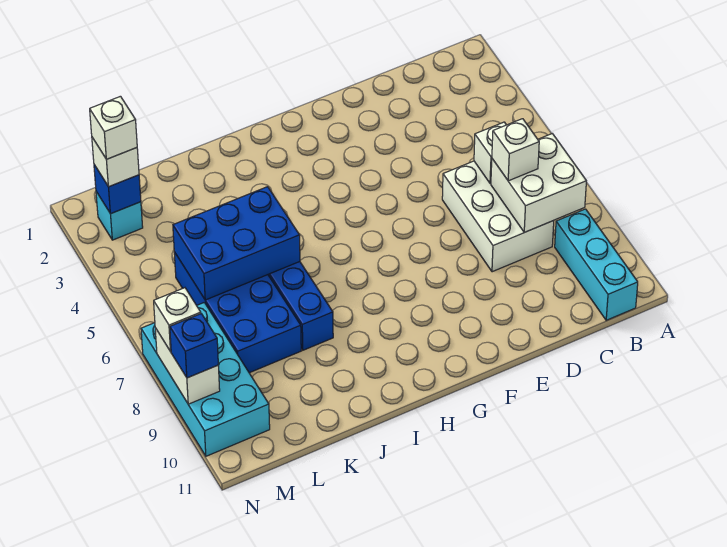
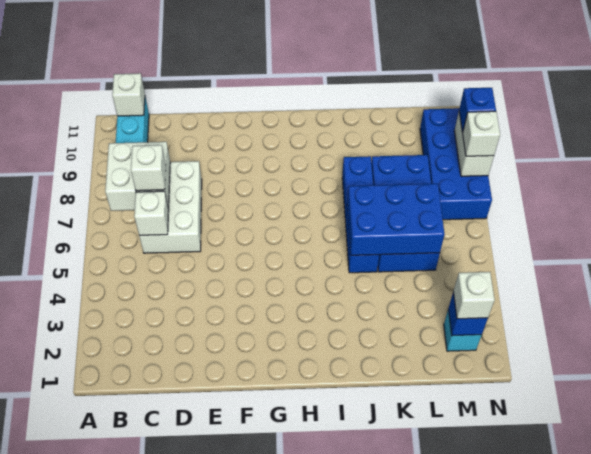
white 1x1 brick [90,96,137,159] -> white 1x1 brick moved to [112,73,145,116]
cyan 2x4 brick [141,303,270,456] -> blue 2x4 brick [420,108,492,220]

